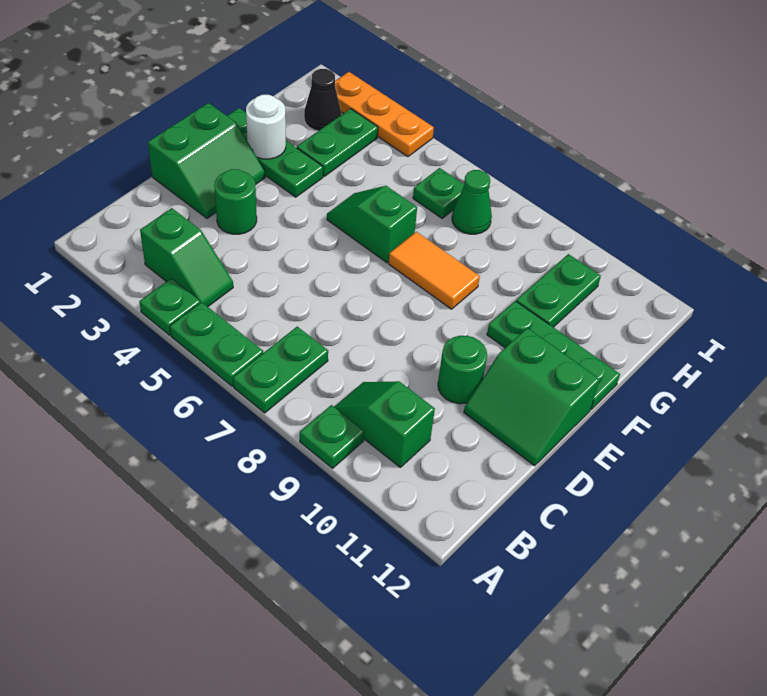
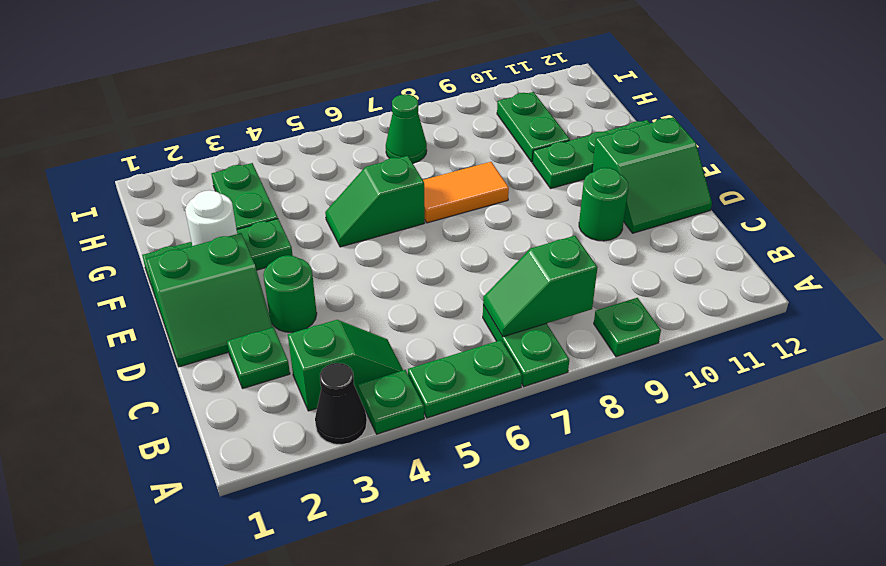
green 1x2 slope [335,381,435,467] -> green 1x2 slope moved to [483,236,598,337]
green 2x2 slope [148,103,265,218] -> green 2x2 slope turned to [146,233,273,367]
black 1x1 cone [304,69,341,131] -> black 1x1 cone moved to [315,363,367,445]
green 1x1 plate [413,168,464,218] -> green 1x1 plate moved to [227,327,290,388]
orange 1x3 plate [335,72,434,157] -> none

